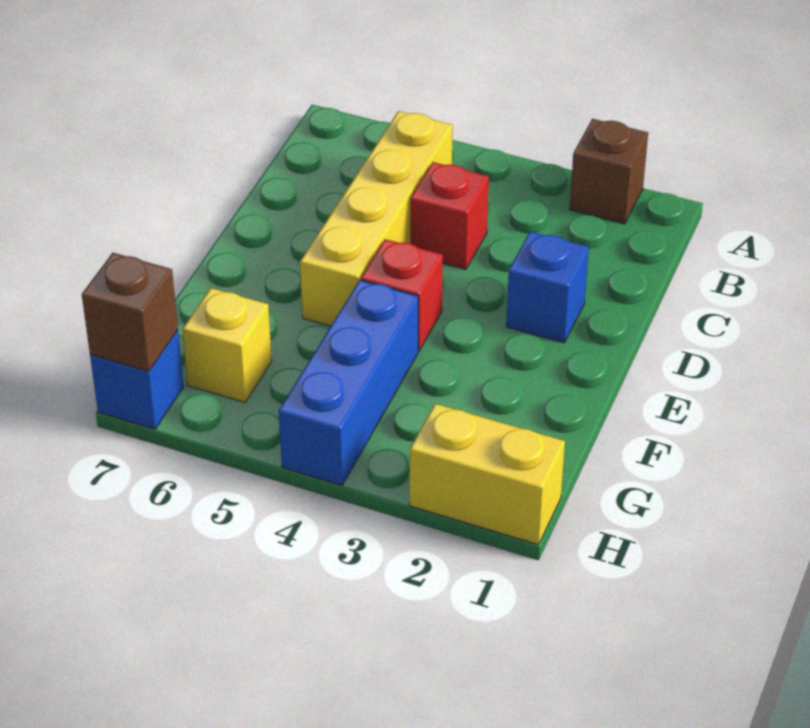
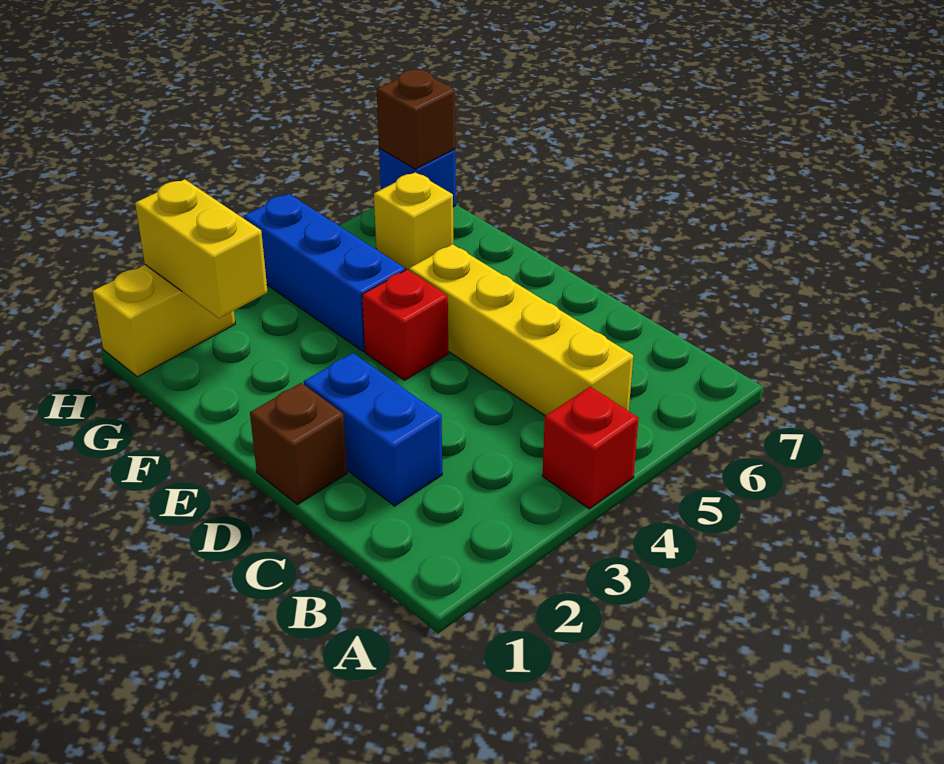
brown 1x1 brick [570,119,648,224] -> brown 1x1 brick moved to [250,383,347,505]
red 1x1 brick [410,162,489,270] -> red 1x1 brick moved to [542,387,639,509]
blue 1x1 brick [506,231,589,343] -> blue 1x2 brick [304,353,442,506]
none -> yellow 1x2 brick [135,179,267,318]

